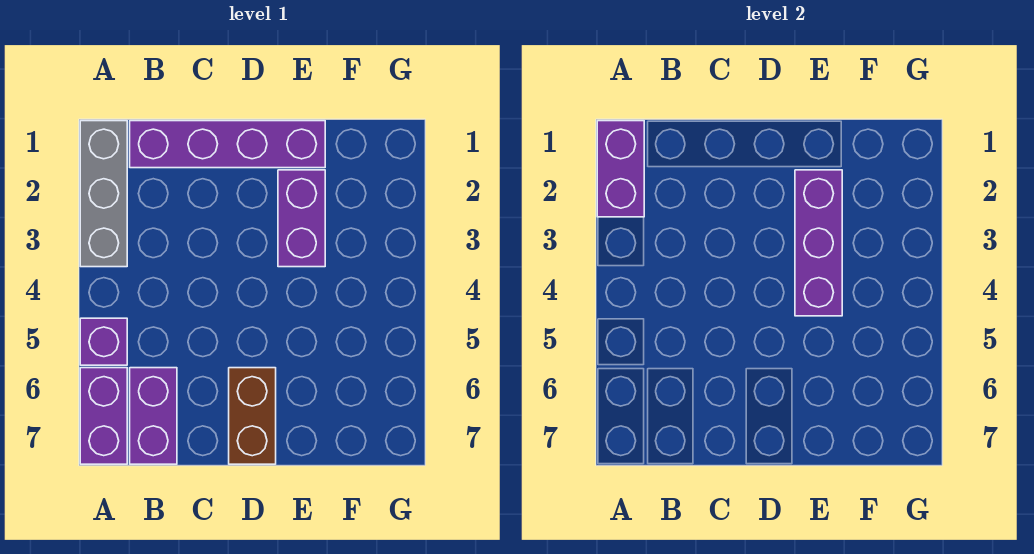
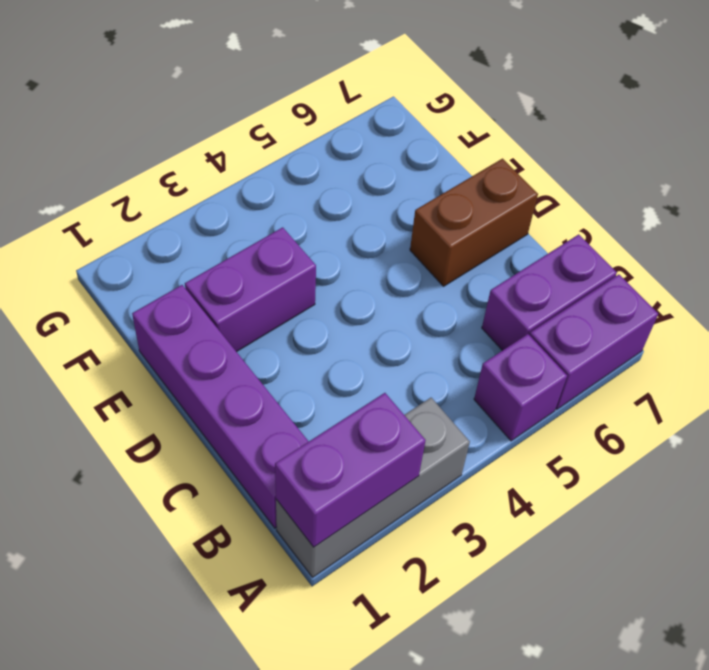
purple 1x3 brick [795,170,842,316] -> none

